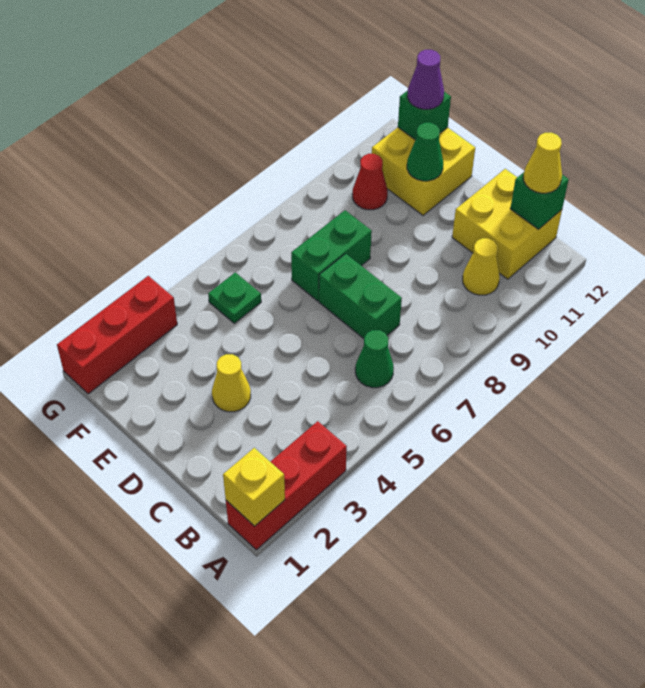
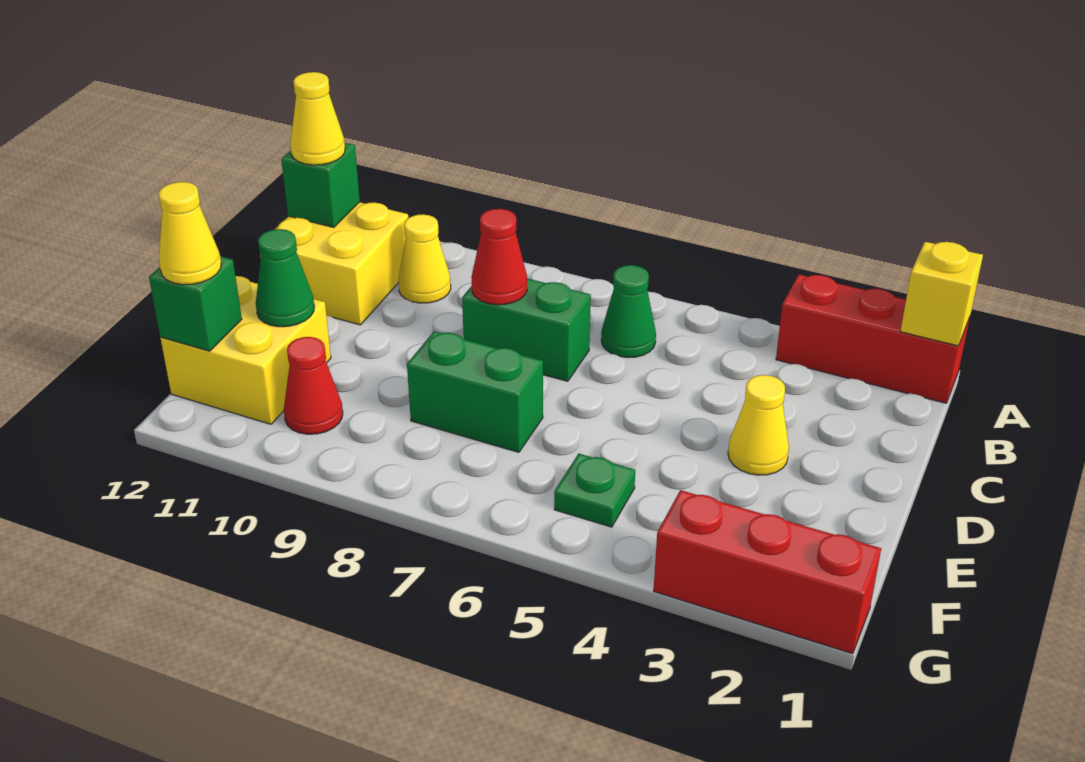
green 1x2 brick [319,254,402,339] -> green 1x2 brick turned to [462,279,591,381]
none -> red 1x1 cone [471,209,527,305]
purple 1x1 cone [408,50,444,109] -> yellow 1x1 cone [159,182,221,285]

